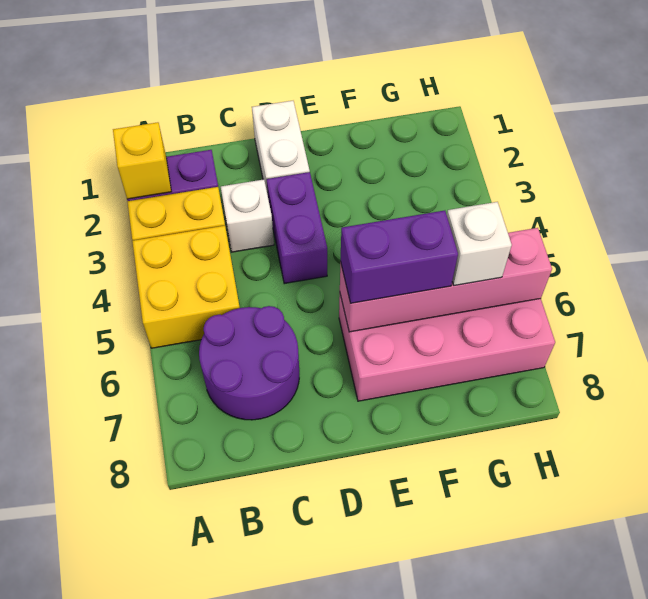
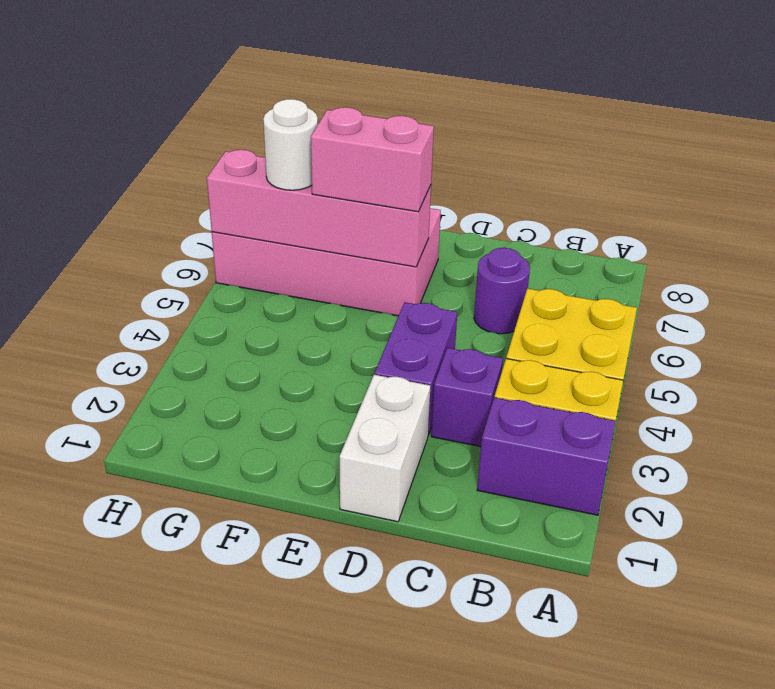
yellow 1x1 brick [113,122,171,199] -> none
purple 2x2 round brick [199,306,299,420] -> purple 1x1 round brick [474,248,530,334]
white 1x1 brick [221,179,274,252] -> purple 1x1 brick [431,348,503,447]
purple 1x2 brick [341,211,458,303] -> pink 1x2 brick [311,107,434,212]
white 1x1 brick [447,202,512,286] -> white 1x1 round brick [263,99,318,190]

